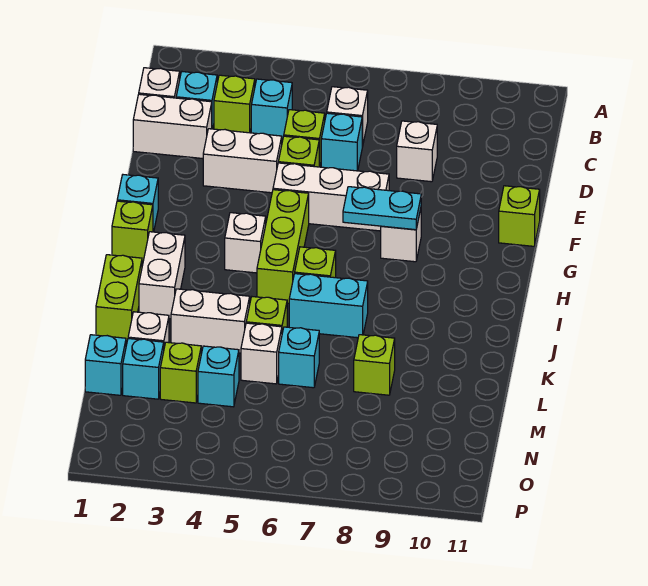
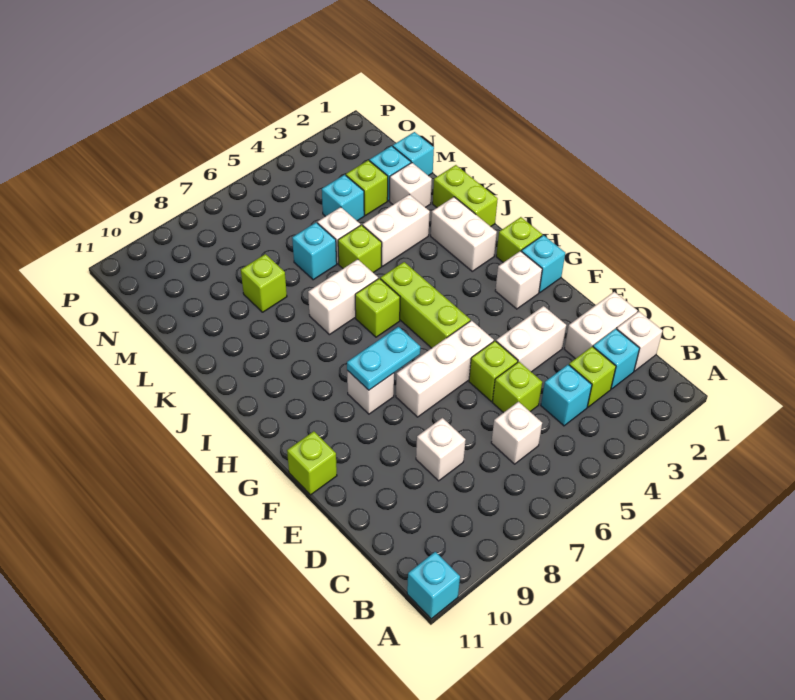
cyan 1x1 brick [321,113,362,171] -> cyan 1x1 brick moved to [407,552,460,619]
white 1x1 brick [225,213,266,273] -> white 1x1 brick moved to [495,251,542,309]
cyan 1x2 brick [289,274,368,338] -> white 1x2 brick [308,259,378,335]

